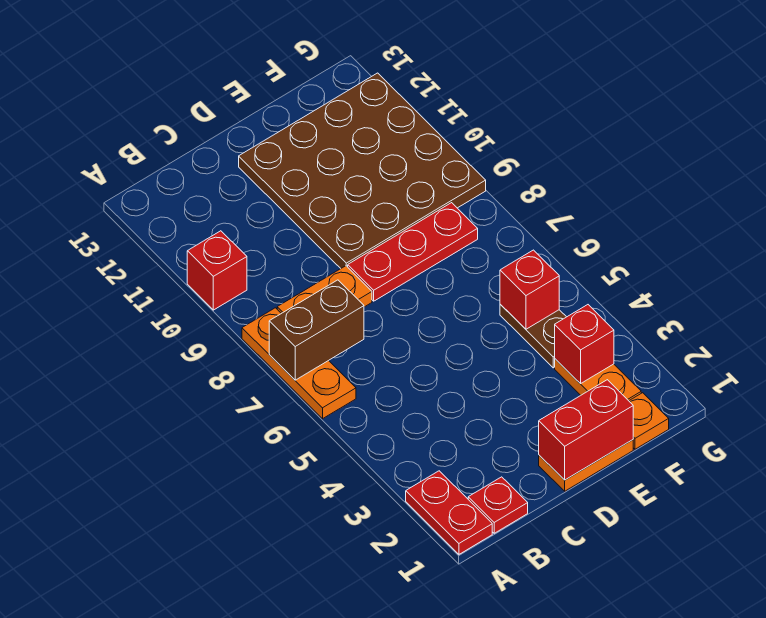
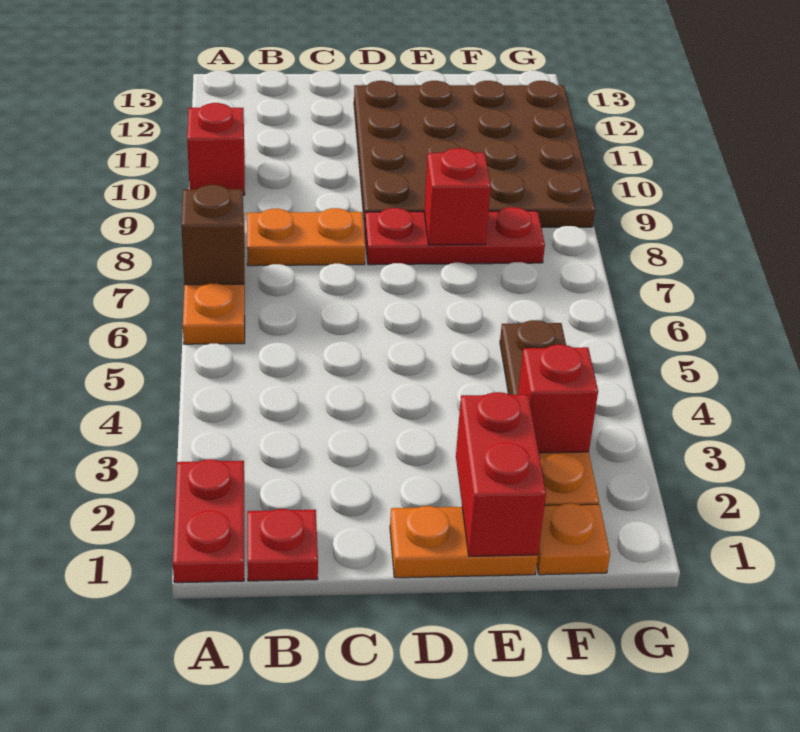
brown 1x2 brick [269,280,364,380] -> brown 1x1 brick [181,185,244,285]
red 1x2 brick [539,380,633,480] -> red 1x2 brick turned to [456,392,546,556]
red 1x1 brick [500,250,559,329] -> red 1x1 brick moved to [424,148,491,245]

